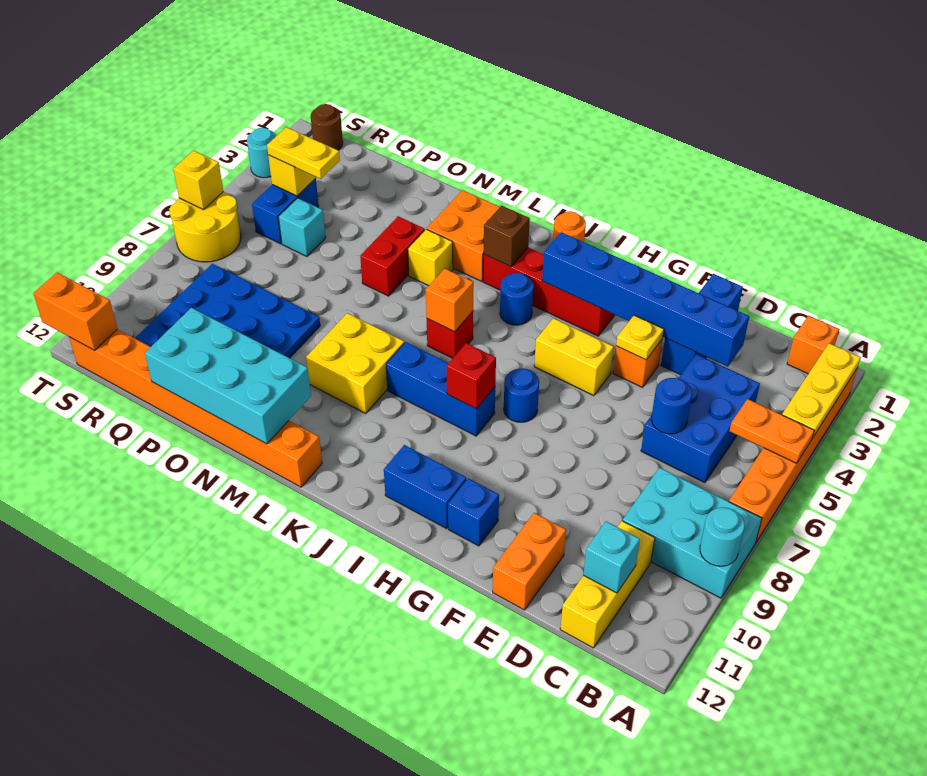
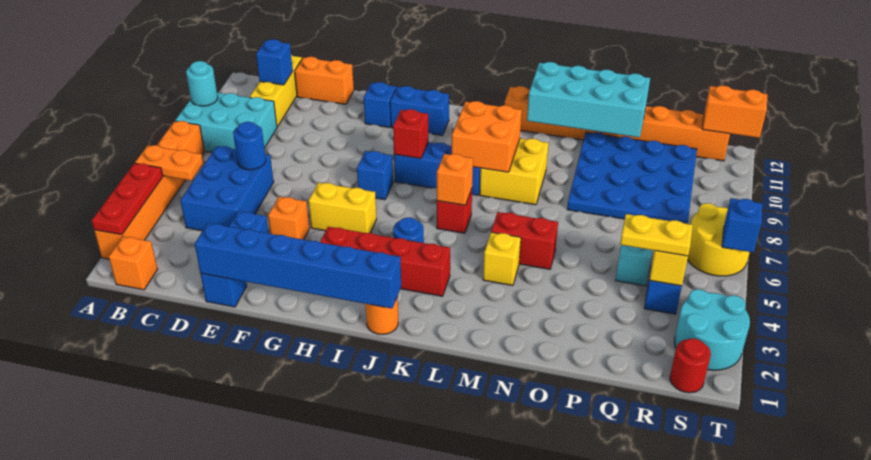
yellow 1x3 plate [782,343,861,437] -> red 1x3 plate [92,163,163,235]
cyan 1x1 brick [583,522,640,593] -> blue 1x1 brick [256,39,293,85]
blue 1x6 brick [542,232,749,367] -> blue 1x6 brick moved to [195,223,401,308]
orange 1x2 brick [493,513,566,610] -> orange 1x2 brick turned to [295,57,354,104]
yellow 1x1 plate [616,315,664,360] -> none
blue 1x1 round brick [504,368,539,422] -> blue 1x1 brick [357,151,393,200]
brown 1x1 brick [484,206,530,267] -> none
orange 2x2 brick [427,190,500,281] -> orange 2x2 brick moved to [452,101,522,172]
red 1x2 brick [360,216,425,296] -> red 1x2 brick turned to [491,212,558,269]
brown 1x1 round brick [311,104,343,150] -> red 1x1 round brick [670,339,711,393]
cyan 1x1 round brick [247,128,277,178] -> cyan 2x2 round brick [675,289,750,370]
yellow 1x1 brick [173,151,223,210] -> blue 1x1 brick [722,198,762,252]

